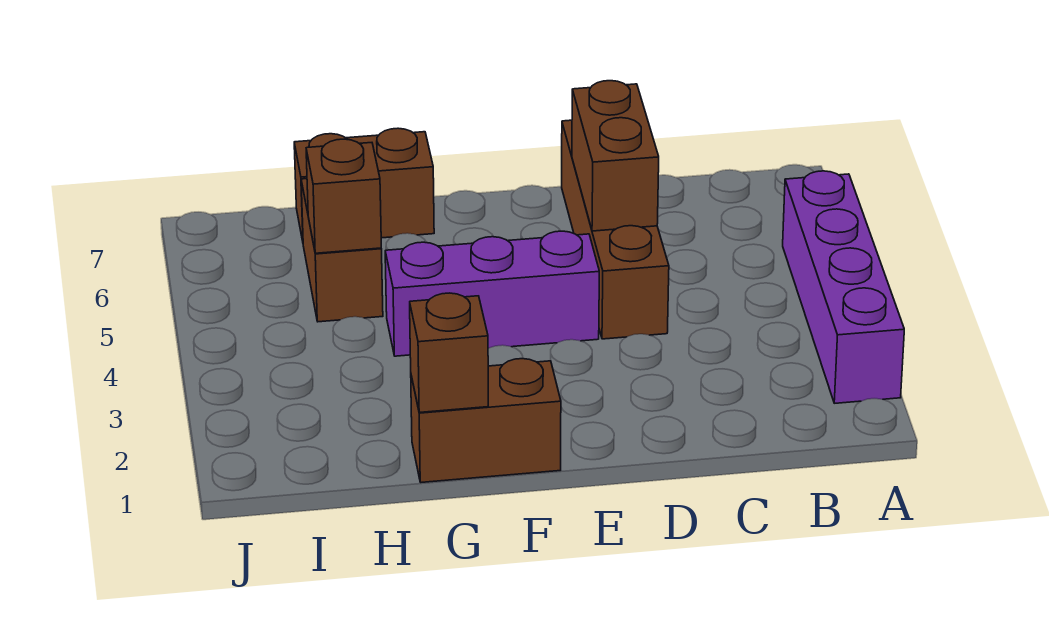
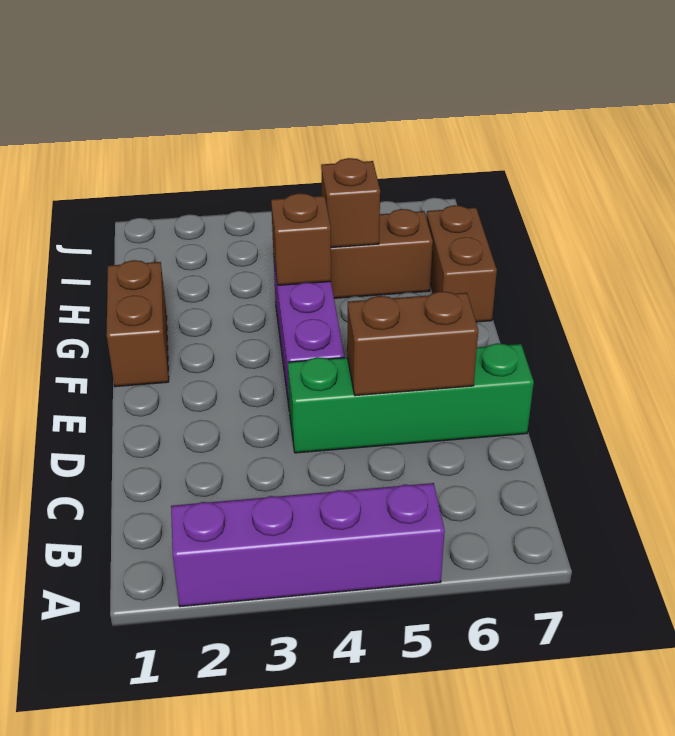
brown 1x4 brick [562,120,669,339] -> green 1x4 brick [288,343,534,453]
brown 1x1 brick [410,293,488,412] -> brown 1x1 brick moved to [271,193,331,285]

